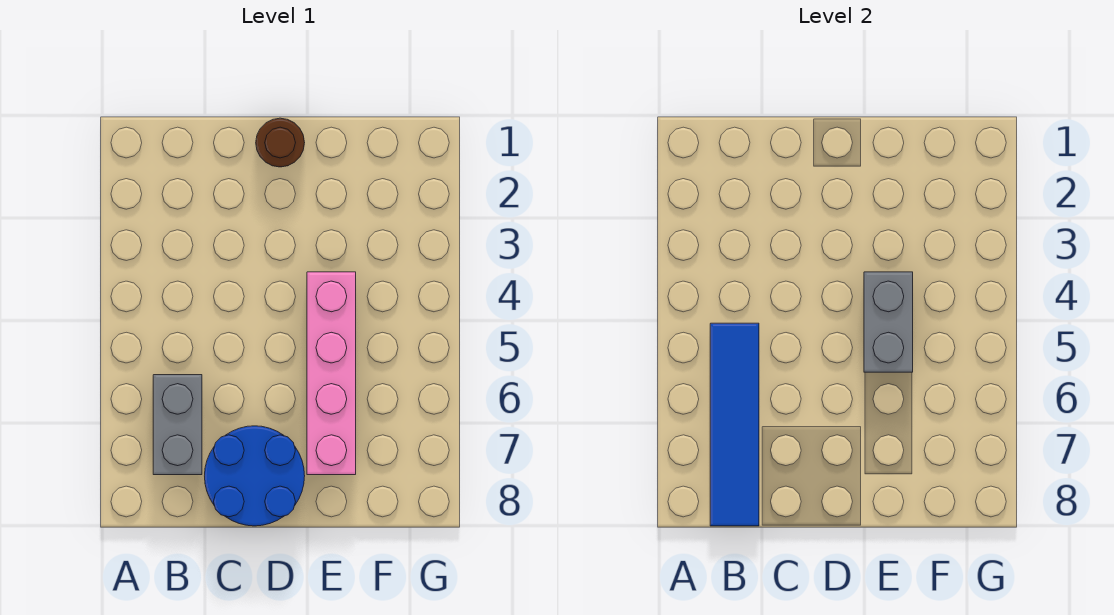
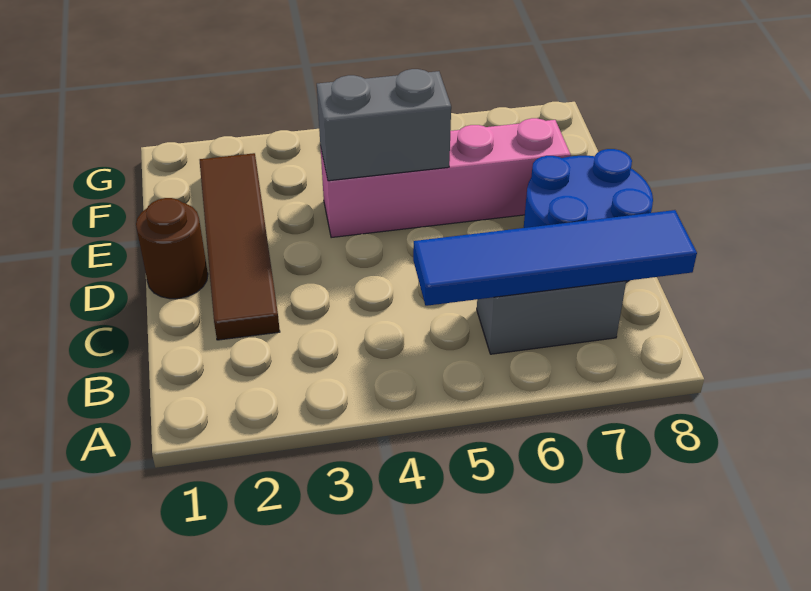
none -> brown 1x4 tile [200,153,280,340]

